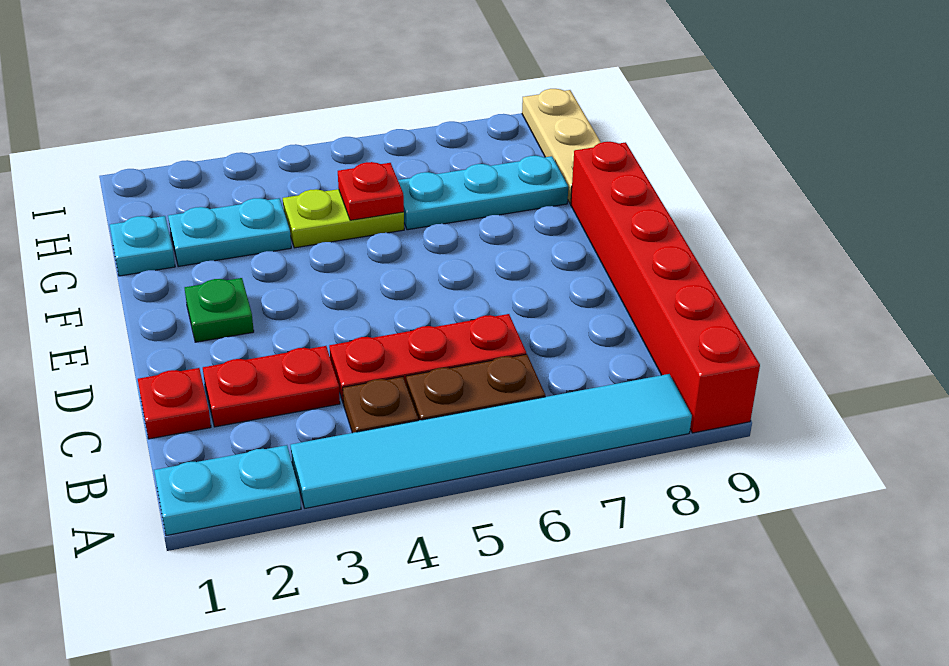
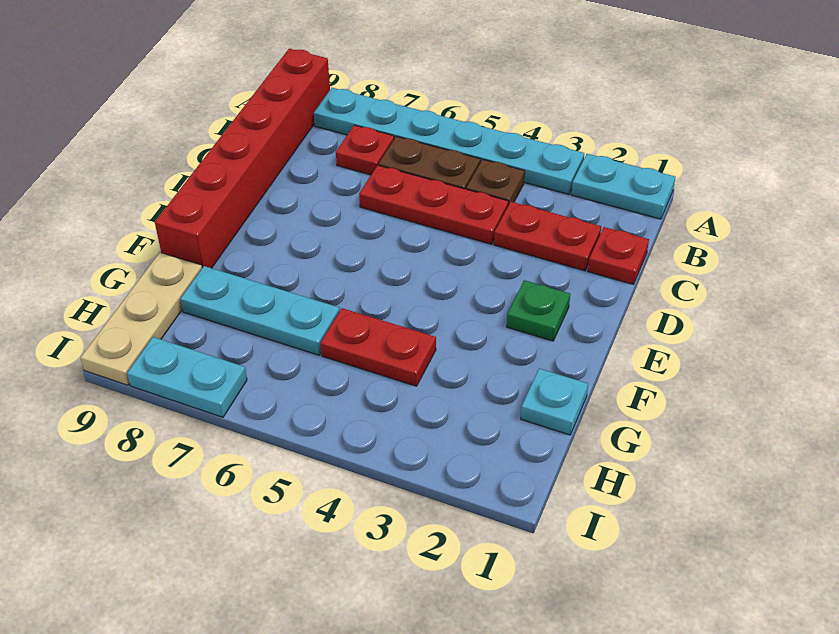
cyan 1x6 tile [291,374,692,508] -> cyan 1x6 plate [314,88,584,194]
cyan 1x2 plate [168,198,291,267] -> cyan 1x2 plate moved to [127,337,247,417]
lime 1x2 plate [283,189,404,248] -> red 1x2 plate [320,308,436,386]
red 1x1 plate [338,162,404,220] -> red 1x1 plate moved to [336,125,394,175]

